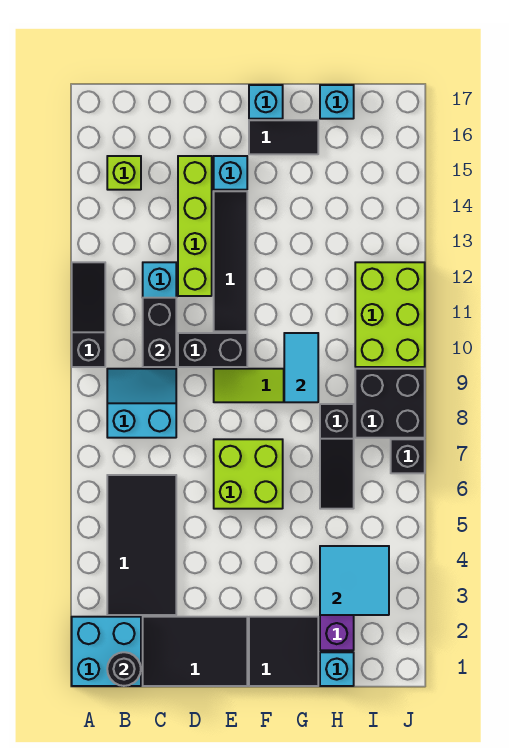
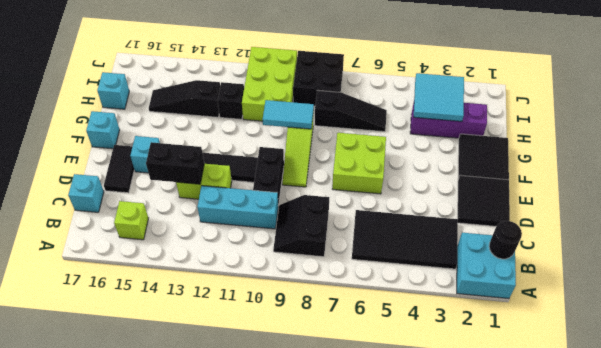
black 1x3 slope [72,262,105,367] -> black 1x3 slope moved to [149,80,220,117]
cyan 2x2 slope [107,369,176,438] -> black 2x2 slope [273,195,329,257]
black 2x3 tile [143,617,247,686] -> black 2x2 tile [458,175,510,226]
black 1x2 brick [143,298,176,367] -> black 1x2 brick moved to [146,142,204,184]
lime 1x4 brick [178,156,212,296] -> lime 1x2 brick [176,164,232,199]
black 1x2 tile [249,120,318,154] -> black 1x2 tile moved to [104,145,134,193]
cyan 1x1 brick [320,652,354,686] -> cyan 1x1 brick moved to [68,174,104,212]
lime 2x3 brick [355,262,425,367] -> lime 2x3 brick turned to [242,47,297,121]
black 1x1 brick [391,439,425,473] -> black 1x1 brick moved to [217,82,244,119]

